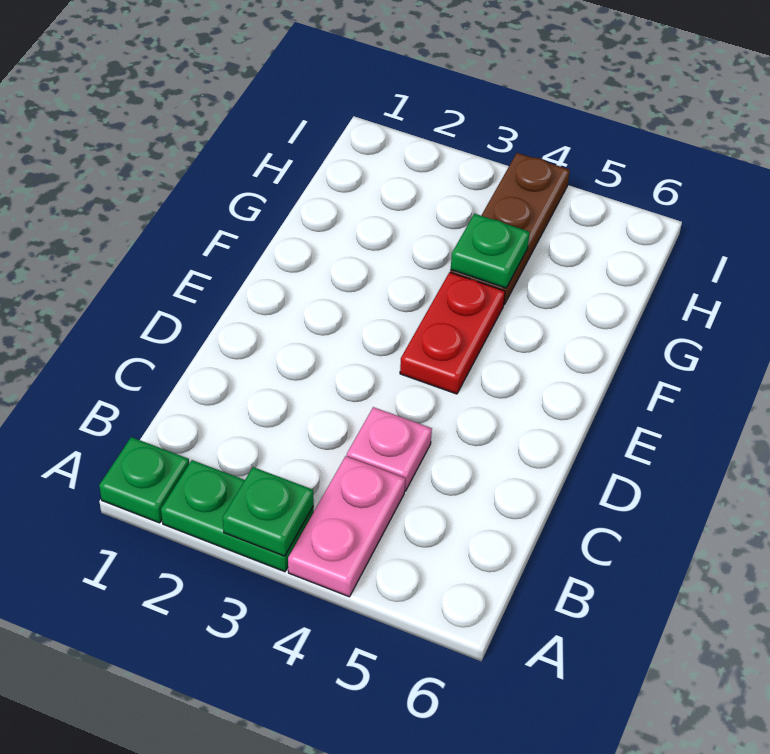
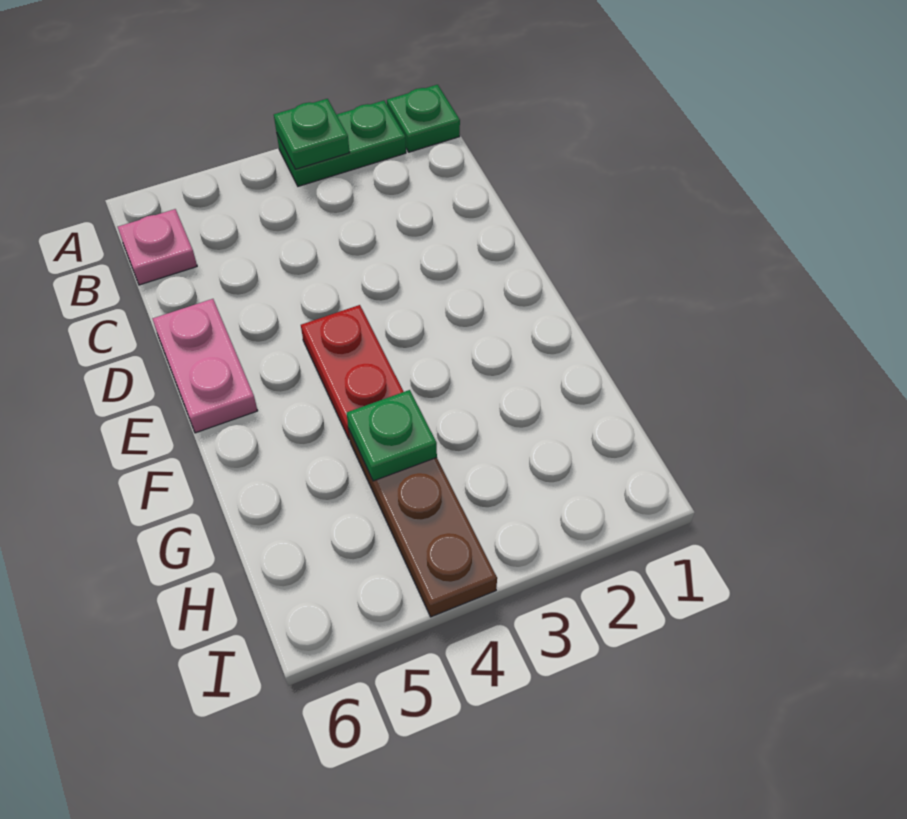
pink 1x2 plate [288,456,405,597] -> pink 1x2 plate moved to [153,299,258,433]
pink 1x1 plate [347,407,432,491] -> pink 1x1 plate moved to [118,209,197,285]

